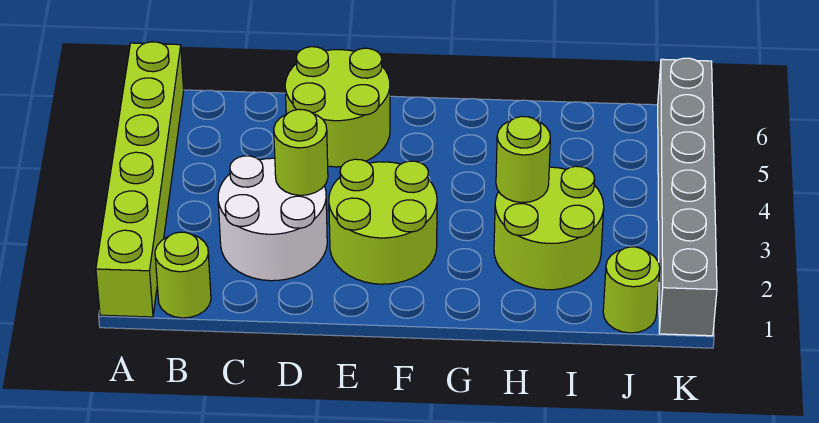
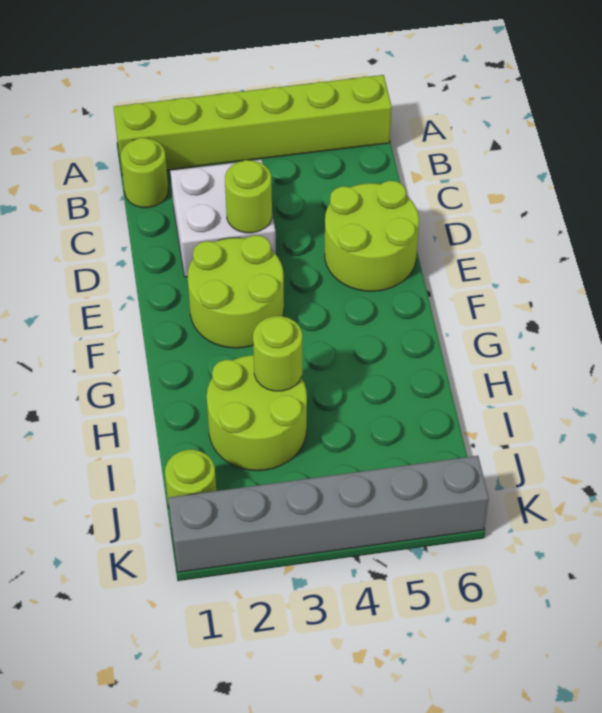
white 2x2 round brick [218,156,327,281] -> white 2x2 brick [170,160,276,277]

